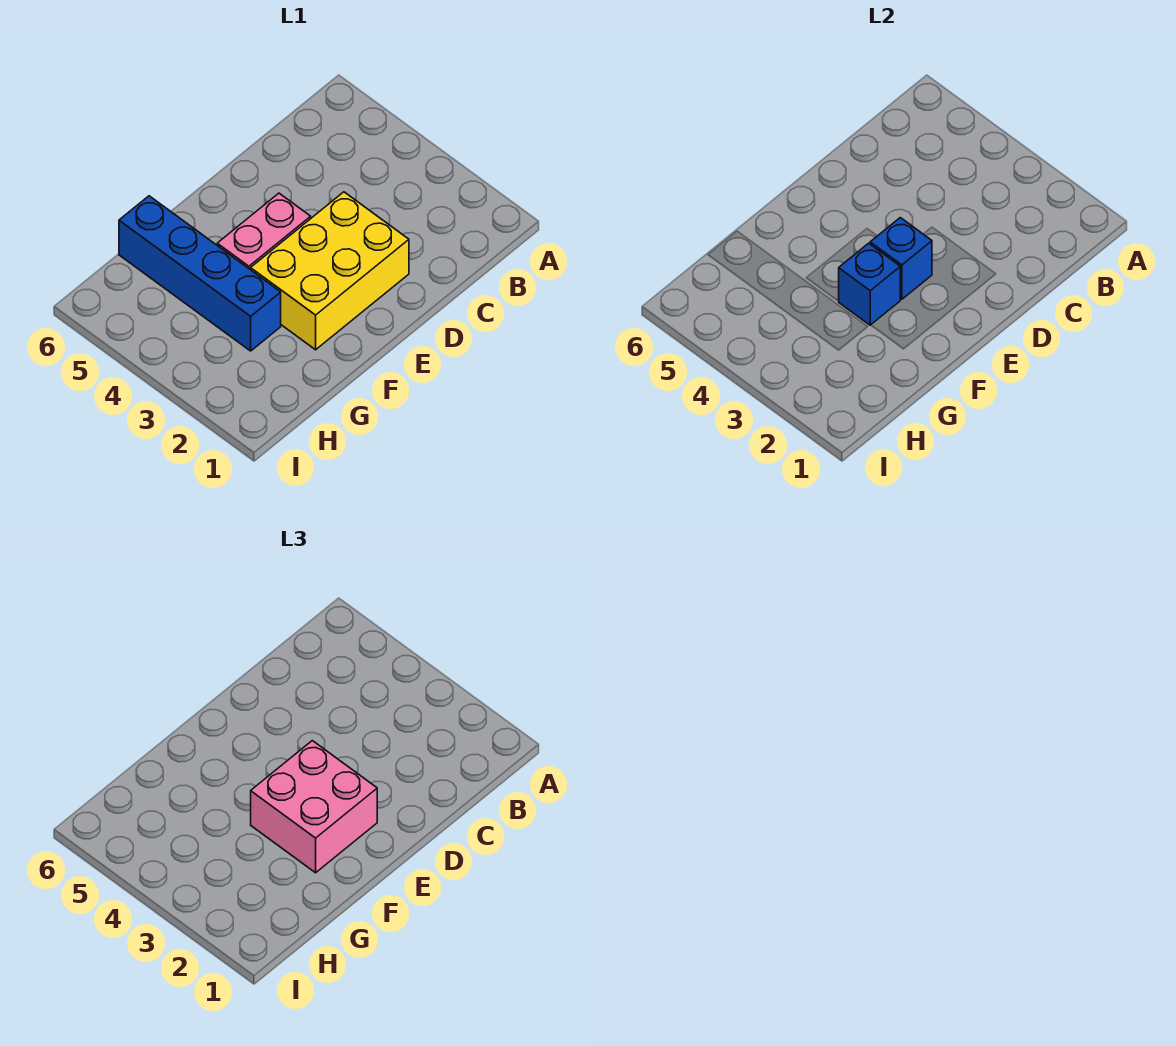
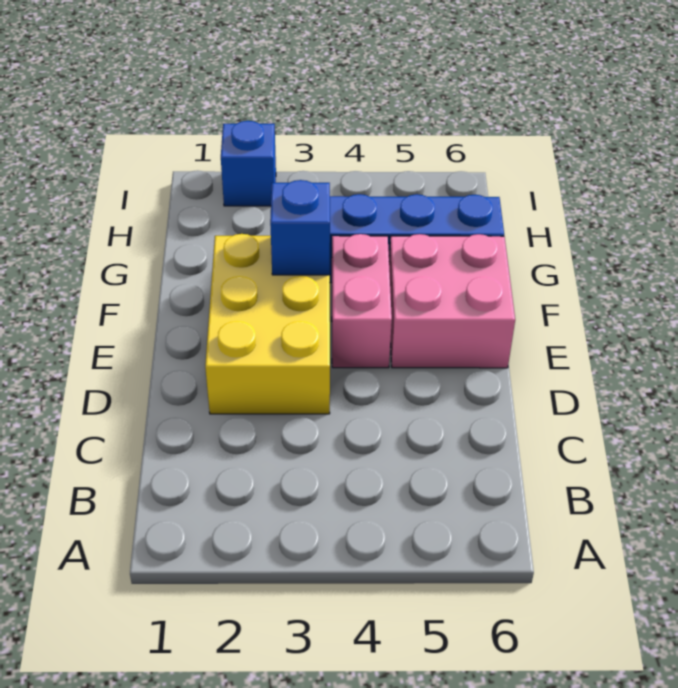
pink 2x2 brick [251,741,377,873] -> pink 2x2 brick moved to [389,234,515,368]
blue 1x1 brick [870,218,932,299] -> blue 1x1 brick moved to [221,121,276,206]

